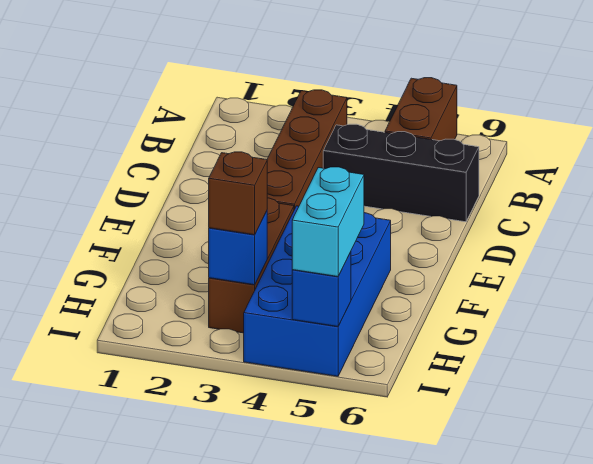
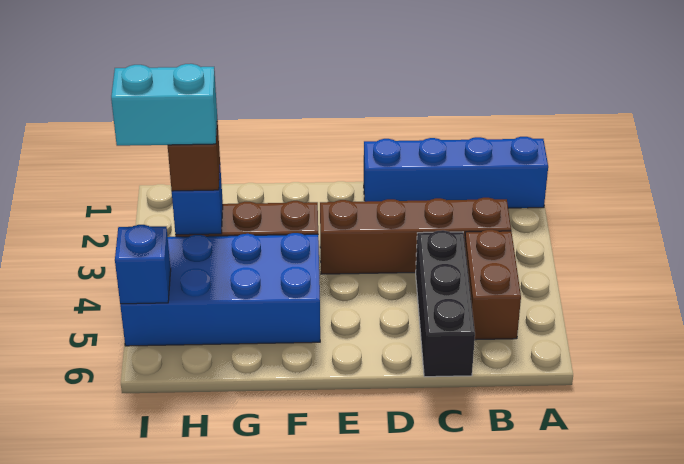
none -> blue 1x4 brick [364,137,548,208]
brown 1x2 brick [385,78,457,141] -> brown 1x2 brick turned to [465,230,521,340]
cyan 1x2 brick [292,167,364,277] -> cyan 1x2 brick moved to [111,64,217,146]

